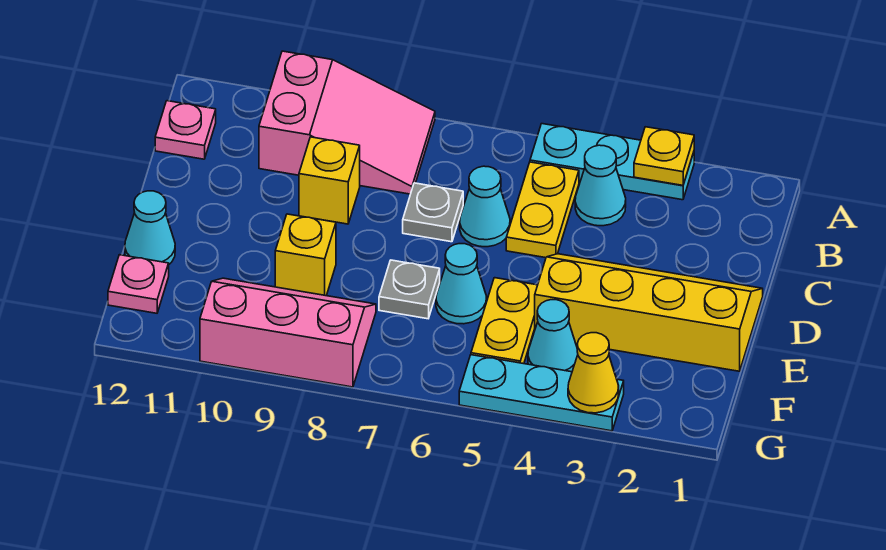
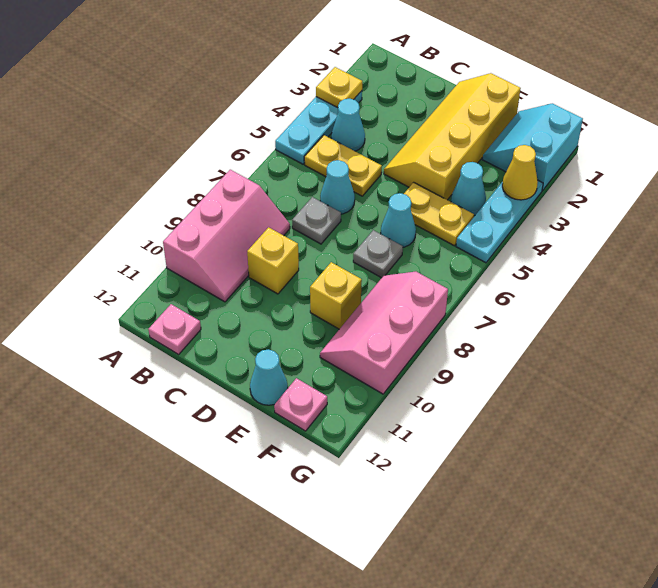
pink 2x3 slope [259,51,435,194] -> pink 2x3 slope turned to [163,170,290,302]
none -> cyan 2x2 slope [483,103,583,191]

